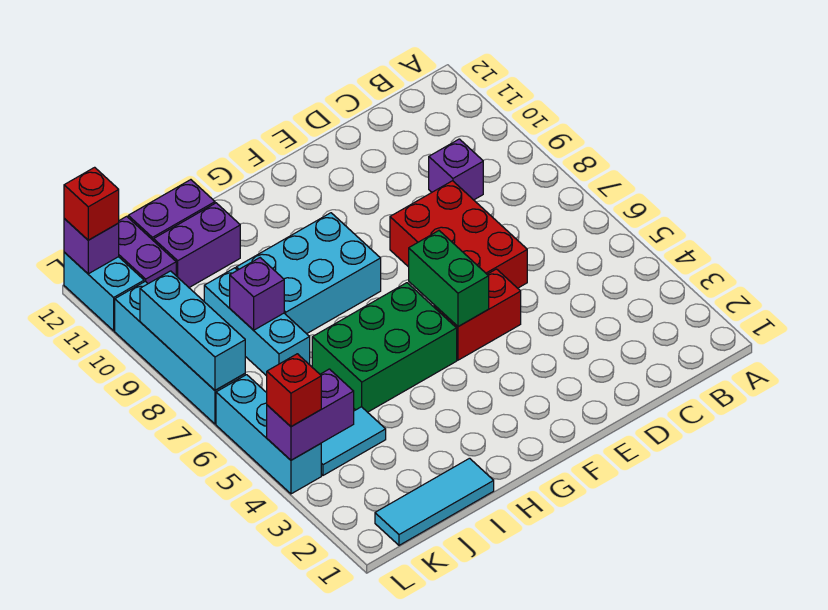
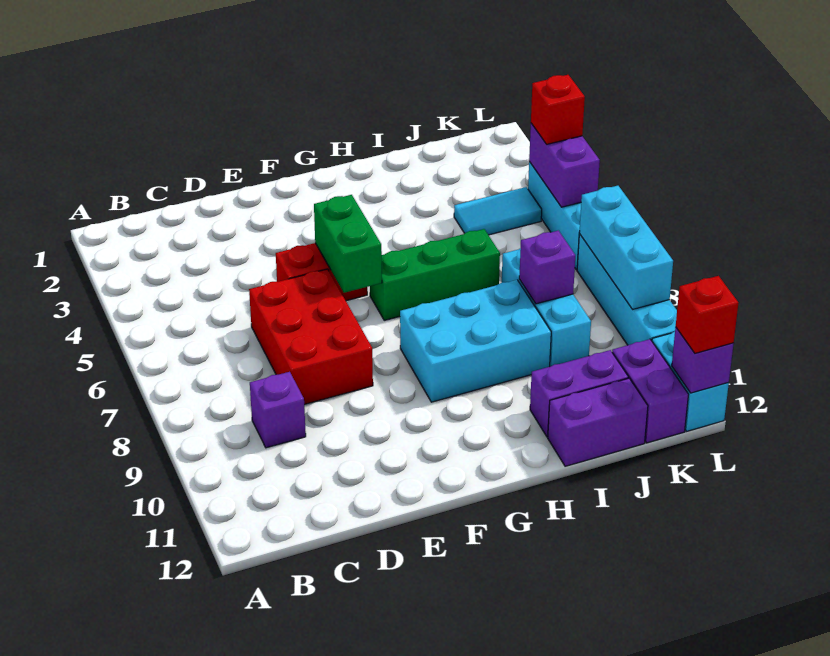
green 2x3 brick [312,283,457,412] -> green 1x3 brick [370,229,500,320]
cyan 1x3 tile [375,458,494,545] -> none
purple 1x2 brick [267,369,354,460] -> purple 1x2 brick turned to [529,123,600,207]

